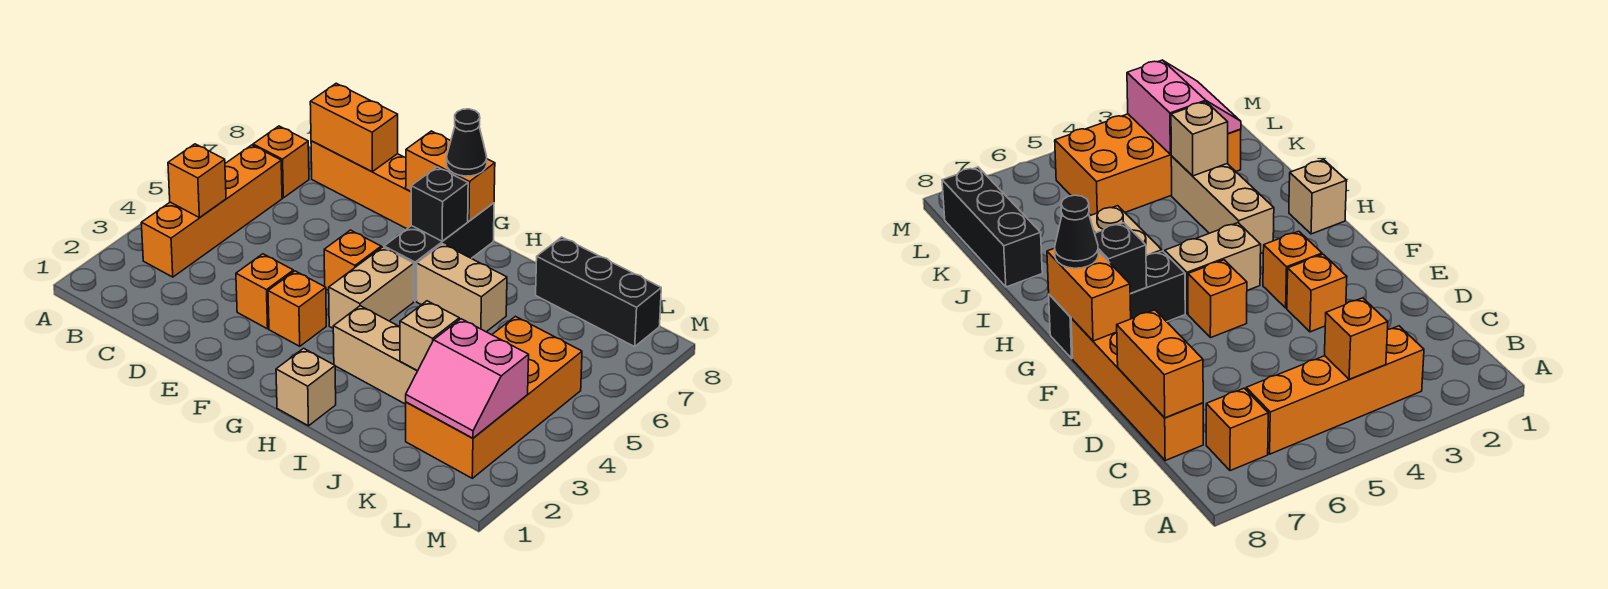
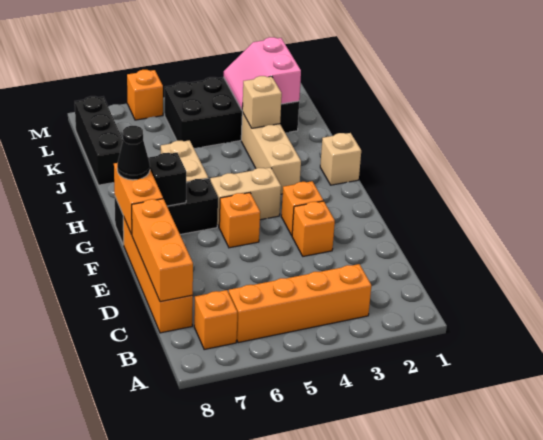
orange 1x1 brick [168,144,226,217] -> orange 1x1 brick moved to [127,70,163,120]
orange 1x2 brick [310,83,398,172] -> orange 1x3 brick [132,199,193,302]
orange 2x4 brick [406,316,582,478] -> black 2x4 brick [165,77,299,149]
pink 2x2 slope [406,319,529,438] -> pink 2x2 slope turned to [224,37,301,110]

